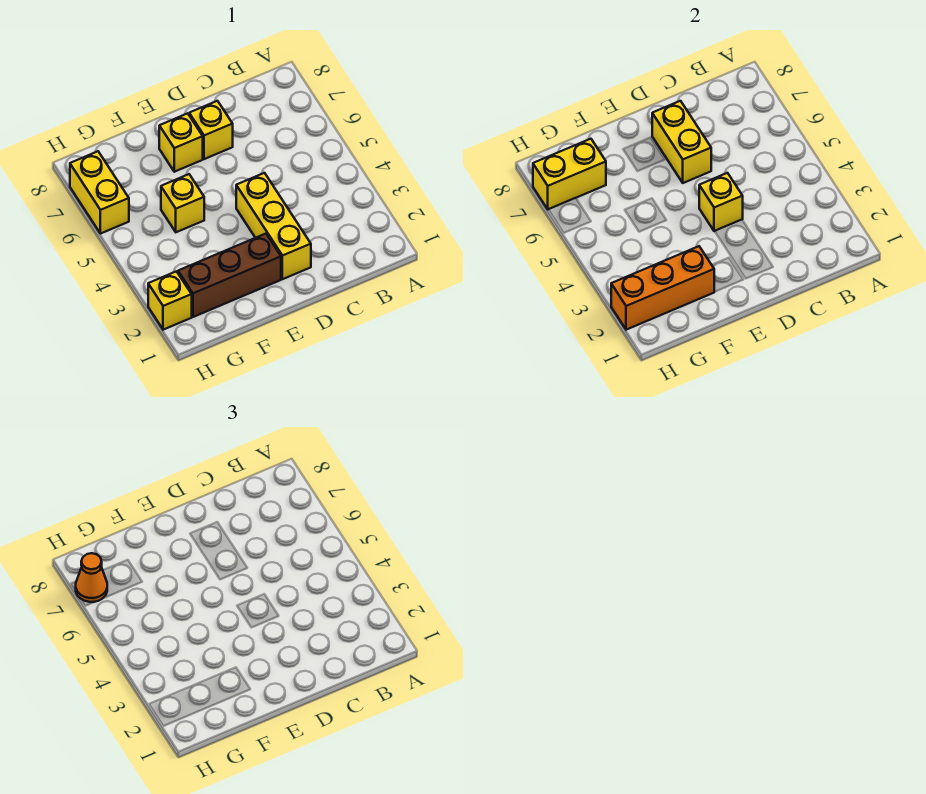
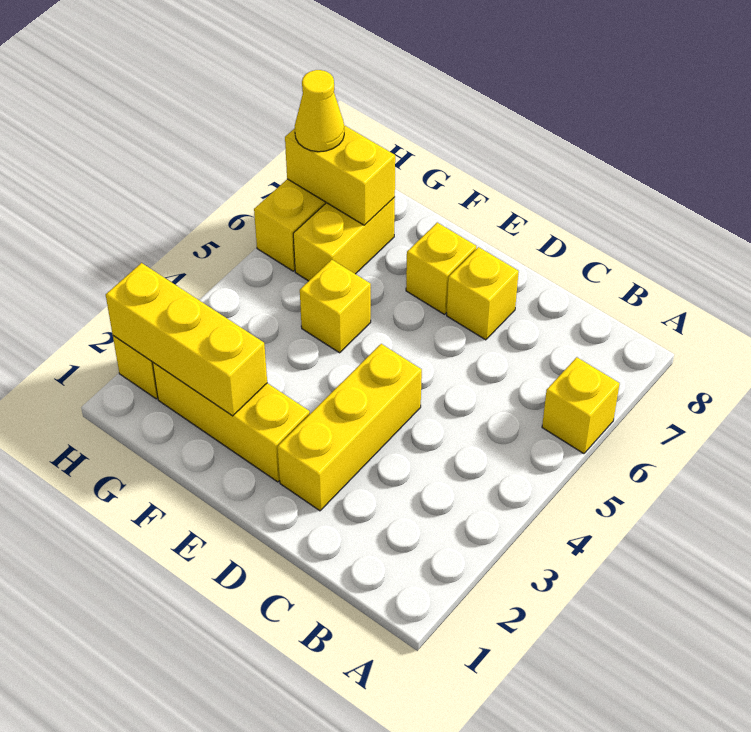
yellow 1x1 brick [699,173,743,231] -> yellow 1x1 brick moved to [542,357,620,454]
yellow 1x2 brick [652,101,711,183] -> yellow 1x2 brick moved to [293,197,395,281]
brown 1x3 brick [178,234,281,317] -> yellow 1x3 brick [153,363,310,482]
orange 1x3 brick [611,246,714,330] -> yellow 1x3 brick [106,263,267,416]
orange 1x1 cone [76,553,107,602] -> yellow 1x1 cone [295,70,344,152]

